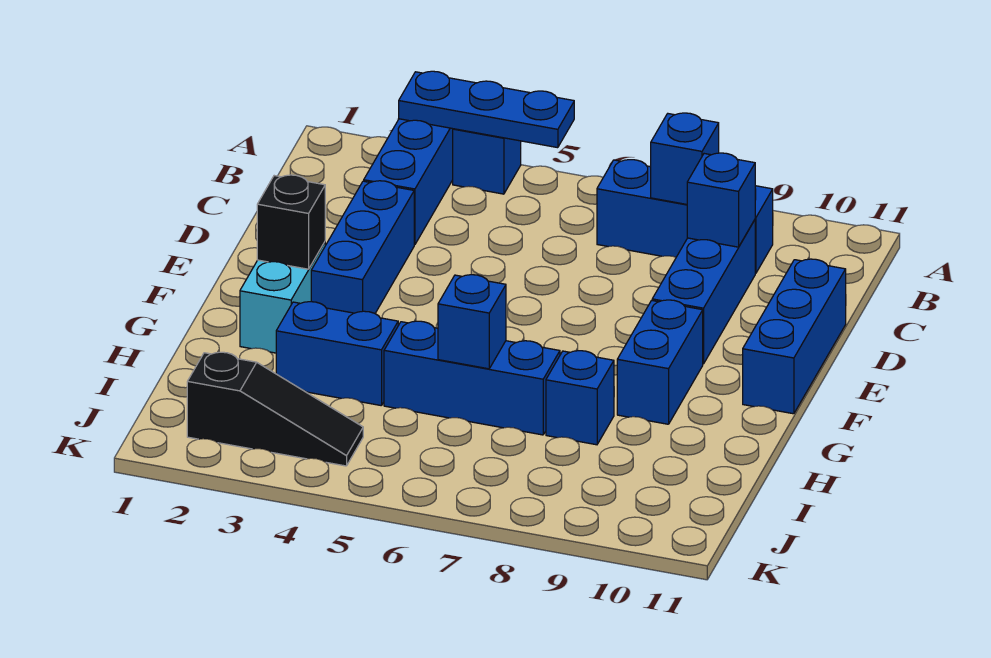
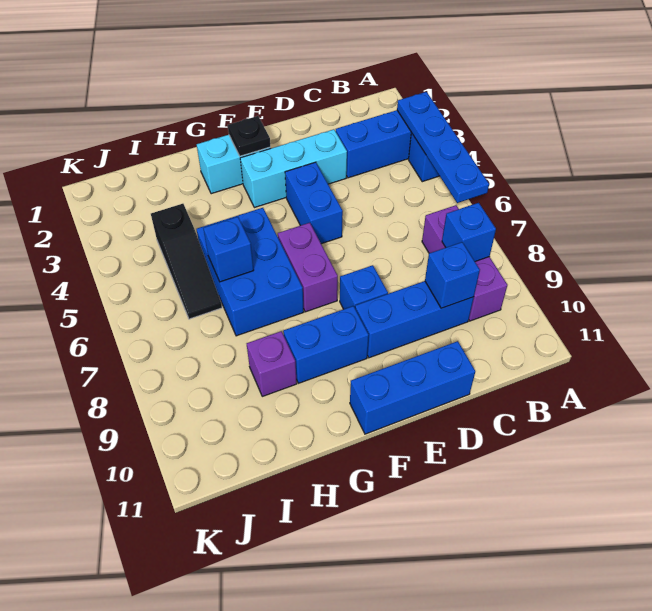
blue 1x3 plate [399,71,574,148] -> blue 1x4 plate [397,92,489,203]
blue 1x3 brick [597,160,773,273] -> purple 1x3 brick [422,205,507,321]
blue 1x3 brick [311,181,414,313] -> cyan 1x3 brick [240,129,347,208]
black 1x1 brick [257,175,325,269] -> black 1x1 plate [228,116,270,156]
none -> purple 1x2 brick [278,223,338,312]
blue 1x2 brick [276,302,398,406] -> blue 1x2 brick moved to [285,162,343,244]
blue 1x3 brick [384,321,560,435] -> blue 2x3 brick [197,208,304,336]
blue 1x1 brick [546,351,614,445] -> blue 1x1 brick moved to [340,265,388,309]
none -> purple 1x1 brick [247,331,297,396]
black 1x3 slope [187,352,363,466] -> black 1x3 slope moved to [151,204,222,319]

